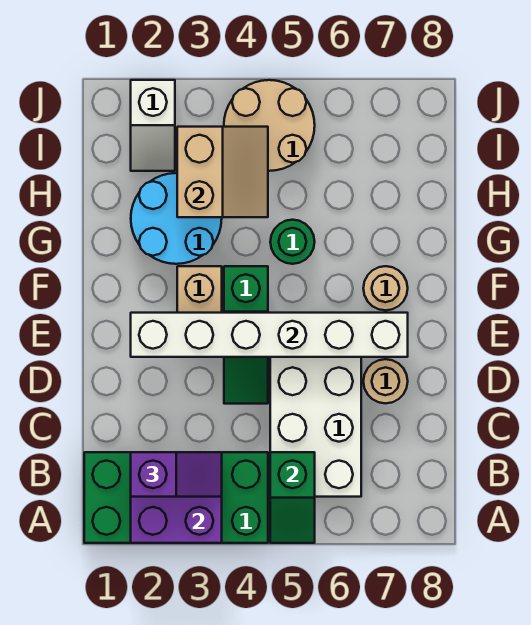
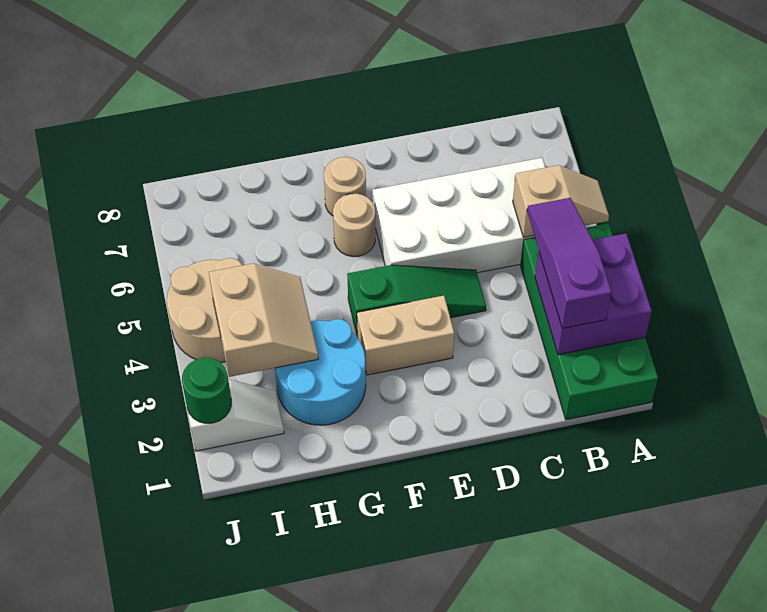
green 1x2 slope [270,452,315,543] -> tan 1x2 slope [513,165,609,237]
purple 1x2 slope [131,452,222,497] -> purple 1x3 slope [527,198,612,328]
tan 1x1 round brick [363,359,408,403] -> tan 1x1 round brick moved to [333,194,375,257]
white 1x6 brick [131,313,408,357] -> none
green 1x1 round brick [270,220,315,264] -> green 1x1 round brick moved to [182,358,231,423]
tan 2x2 slope [177,127,268,217] -> tan 2x2 slope turned to [209,263,318,377]

